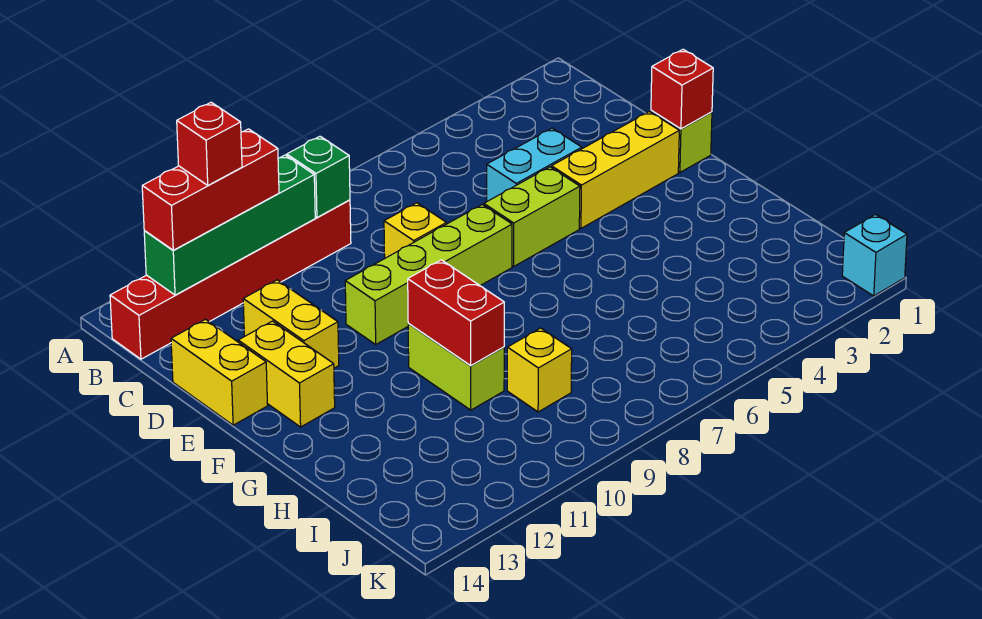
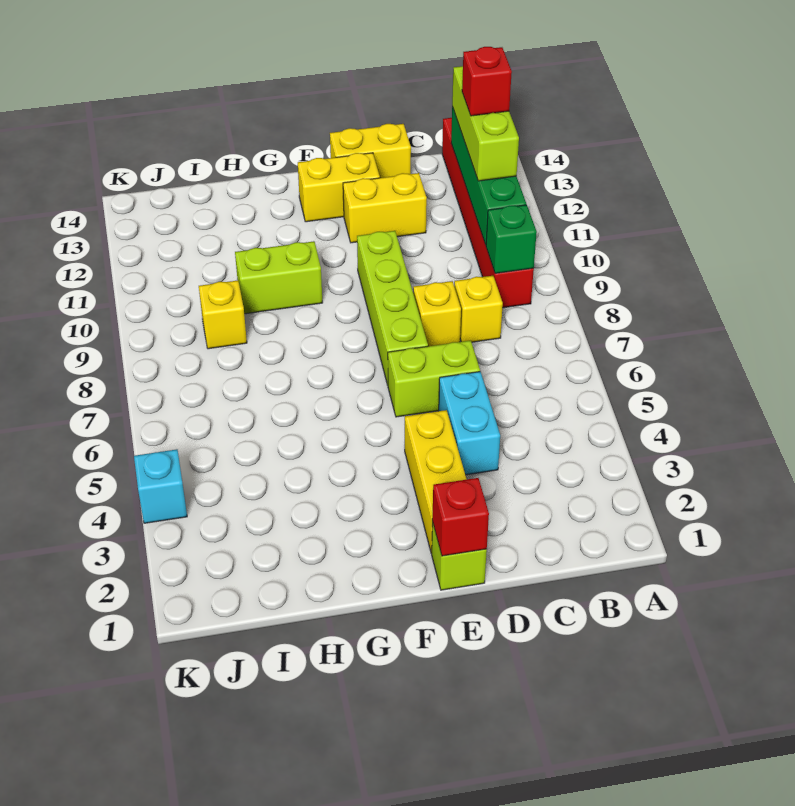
red 1x3 brick [142,129,279,250] -> lime 1x3 brick [452,66,519,181]
none -> yellow 1x1 brick [454,276,503,342]
lime 1x2 brick [484,167,580,266] -> lime 1x2 brick turned to [388,340,480,417]
red 1x2 brick [408,260,504,365] -> none
cyan 1x1 brick [842,215,907,296] -> cyan 1x1 brick moved to [134,449,187,523]

